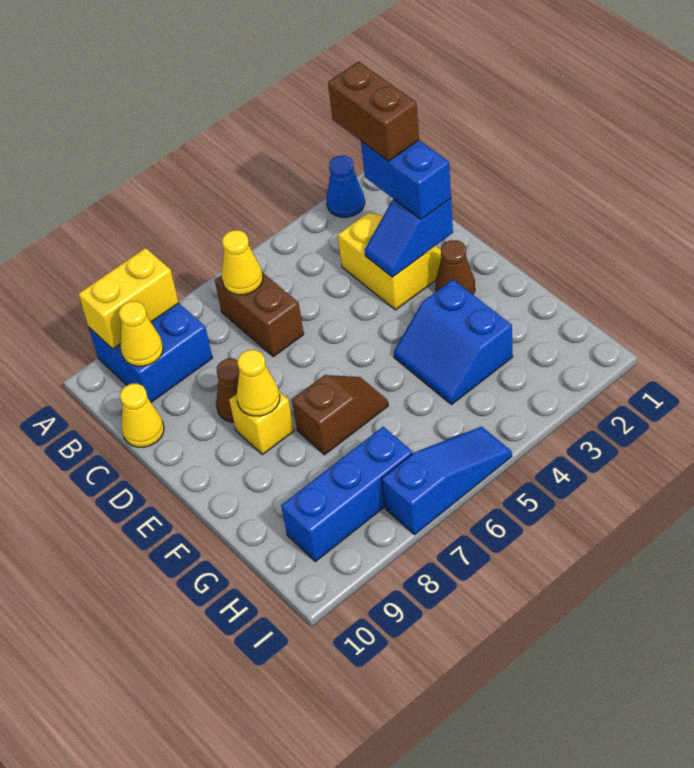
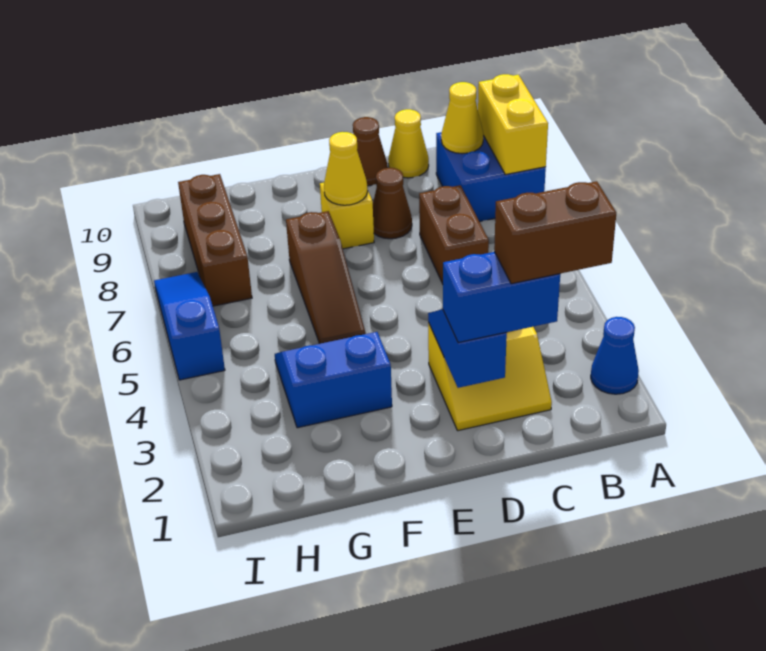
brown 1x2 brick [215,272,304,357] -> brown 1x2 brick turned to [419,185,489,284]
yellow 1x1 cone [222,230,263,295] -> none
brown 1x1 cone [435,240,475,295] -> brown 1x1 cone moved to [353,117,388,186]
brown 1x2 slope [292,375,388,455] -> brown 1x3 slope [286,211,366,344]
blue 1x3 brick [281,427,413,561] -> brown 1x3 brick [178,174,252,306]
blue 1x3 slope [382,427,512,535] -> blue 1x3 slope turned to [154,272,225,380]

